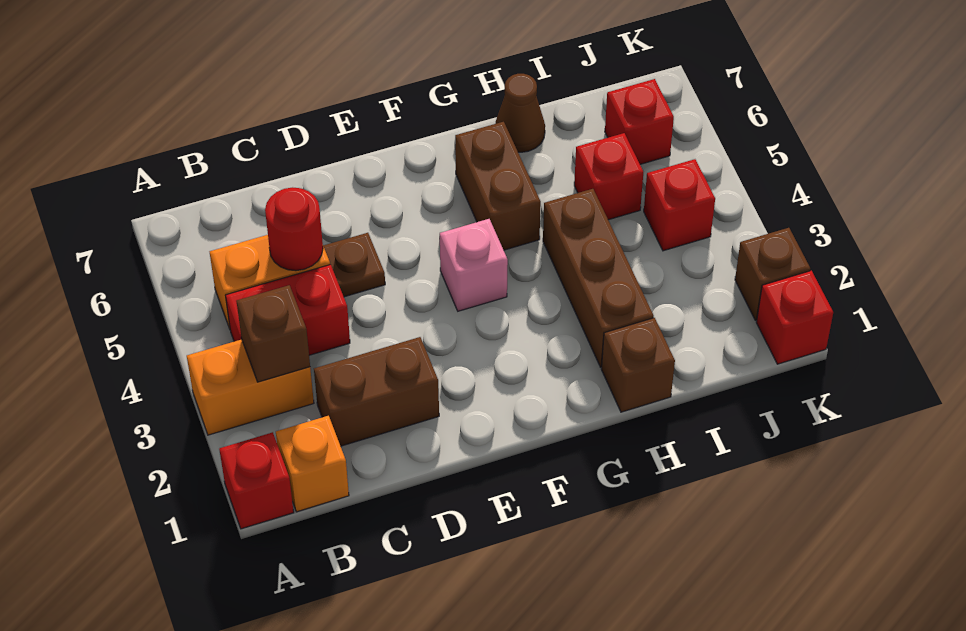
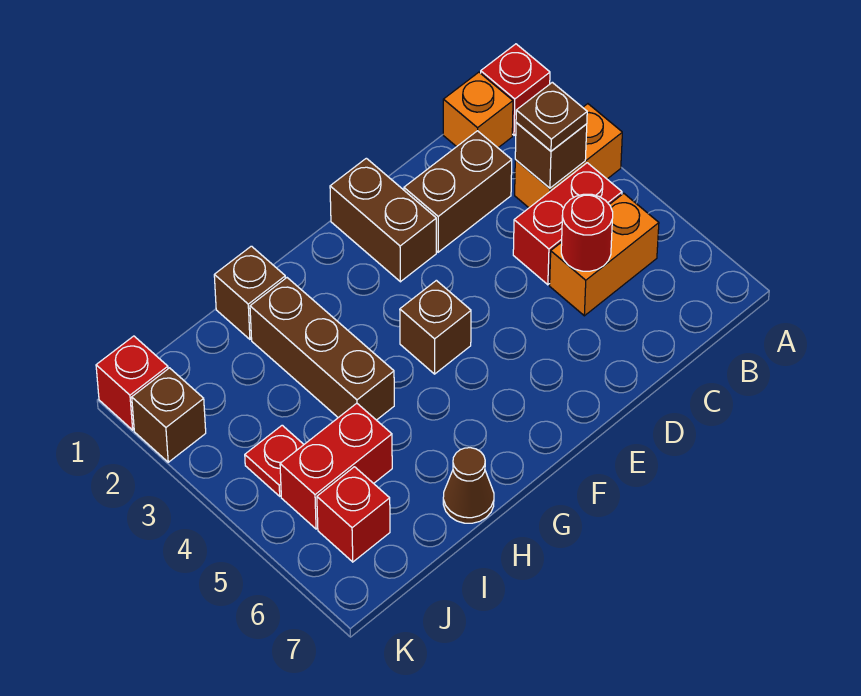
brown 1x1 plate [323,233,385,297] -> brown 1x1 plate moved to [516,82,587,151]
pink 1x1 brick [440,219,508,311] -> brown 1x1 brick [400,280,471,374]
brown 1x2 brick [455,122,541,250] -> brown 1x2 brick moved to [330,158,436,282]
red 1x1 brick [574,133,643,220] -> red 1x2 brick [280,403,392,529]
red 1x1 brick [644,159,715,251] -> red 1x1 plate [245,425,304,496]

